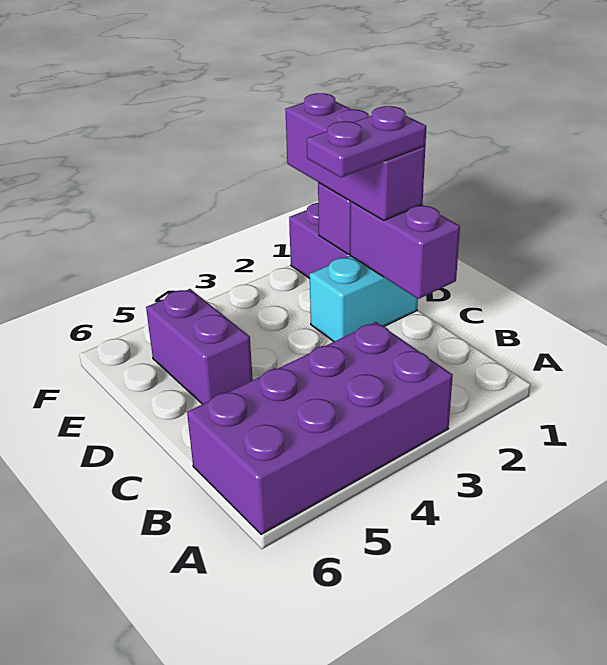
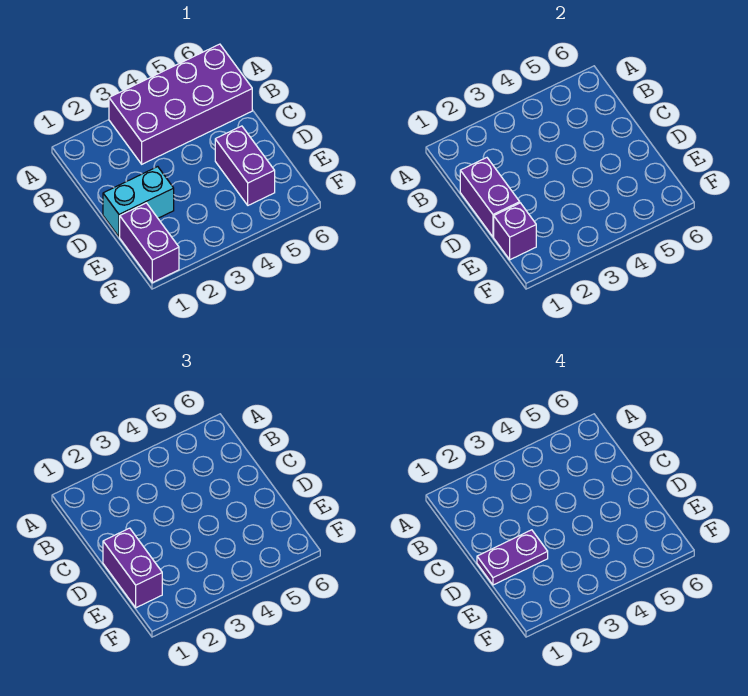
purple 1x3 brick [285,93,425,220] -> purple 1x2 brick [103,528,162,608]

